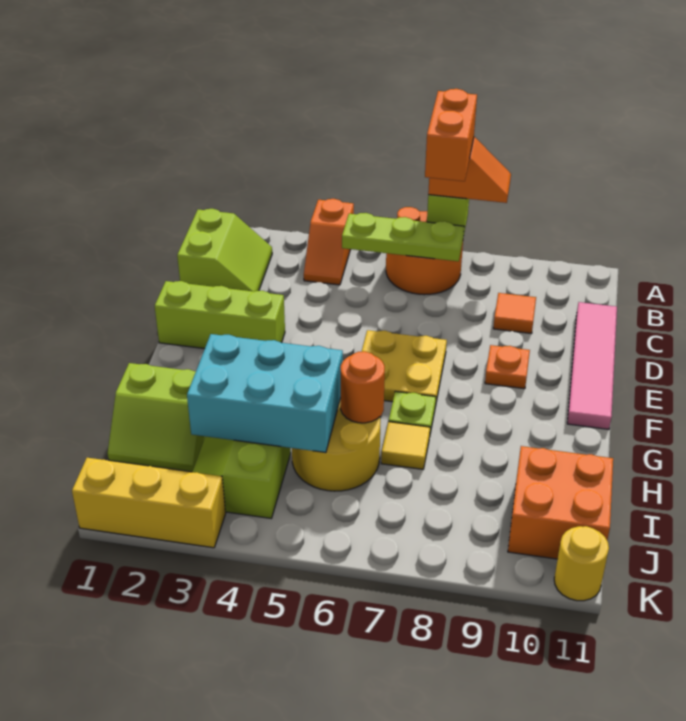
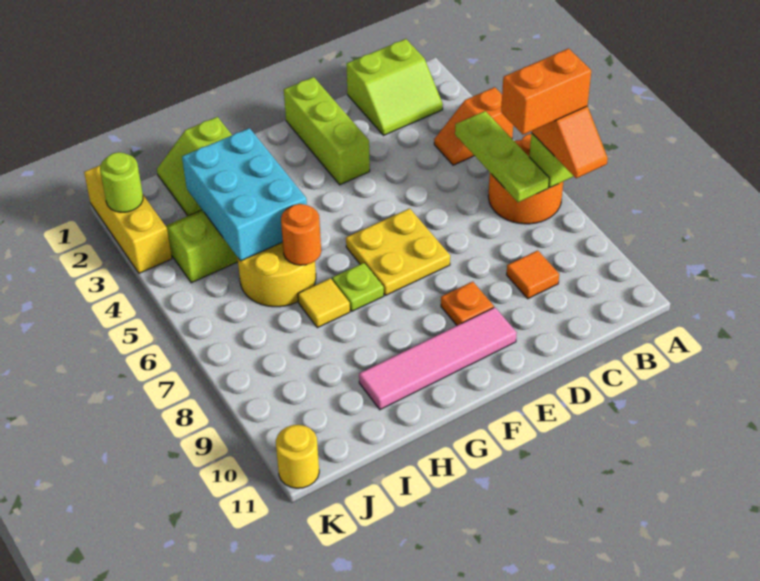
pink 1x4 tile [567,302,617,429] -> pink 1x4 tile moved to [359,307,517,410]
orange 2x2 brick [508,446,613,559] -> none
none -> lime 1x1 round brick [100,152,143,212]

